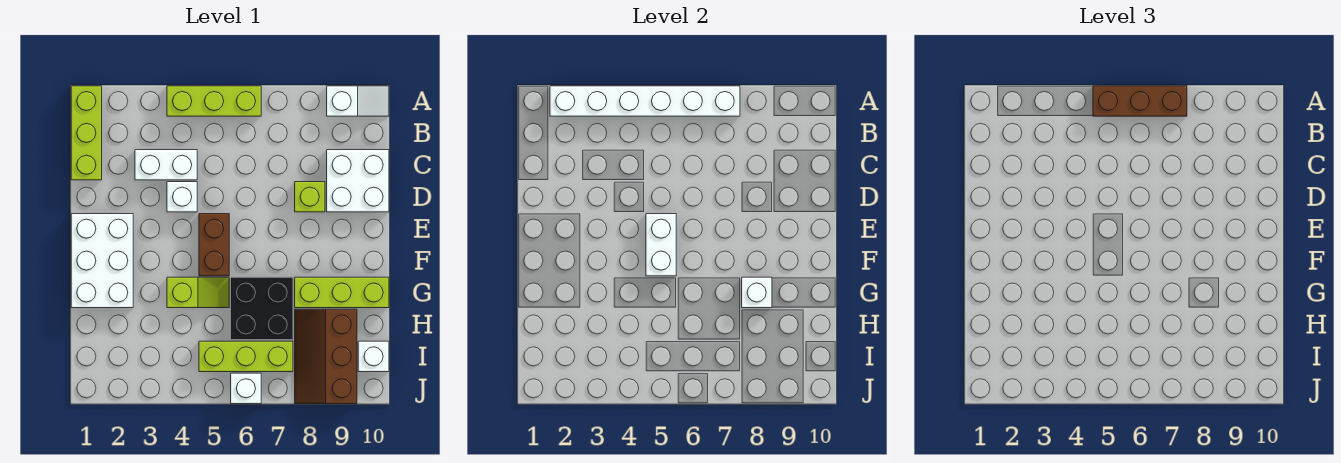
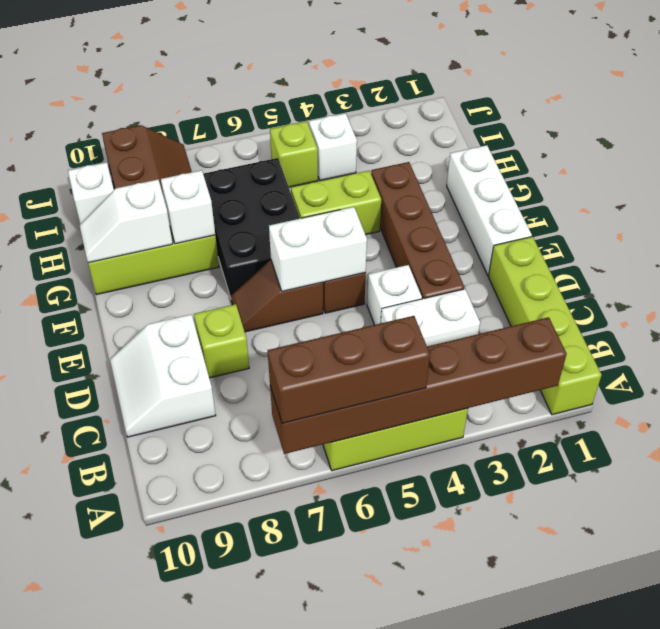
lime 1x3 brick [71,86,102,180] -> lime 1x4 brick [488,237,602,415]
white 1x6 brick [550,86,740,116] -> brown 1x6 brick [270,317,567,454]
white 1x2 slope [327,86,389,116] -> white 1x2 slope moved to [80,180,173,263]
white 2x2 brick [327,150,389,212] -> white 2x2 slope [110,314,216,437]
none -> brown 1x4 brick [371,162,465,299]
white 2x3 brick [71,214,133,308] -> white 1x3 brick [447,145,532,275]
white 1x2 brick [646,214,676,276] -> white 1x2 brick turned to [269,207,367,291]
none -> brown 1x2 slope [231,260,323,332]
lime 1x2 slope [167,277,229,308] -> lime 1x2 brick [291,171,381,235]
black 2x2 brick [231,277,293,340] -> black 2x3 brick [203,158,300,298]
lime 1x3 brick [199,341,293,372] -> lime 1x1 brick [270,121,318,187]
white 1x1 brick [231,373,261,404] -> white 1x1 brick moved to [309,113,357,181]

